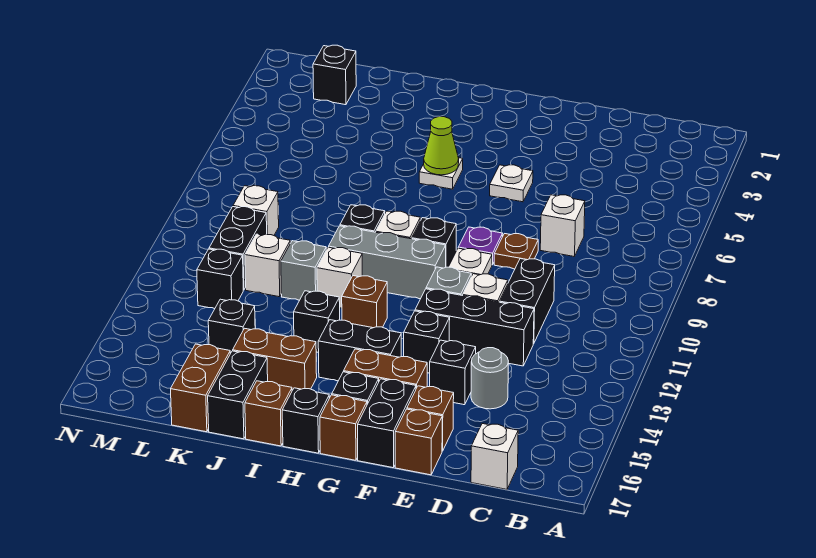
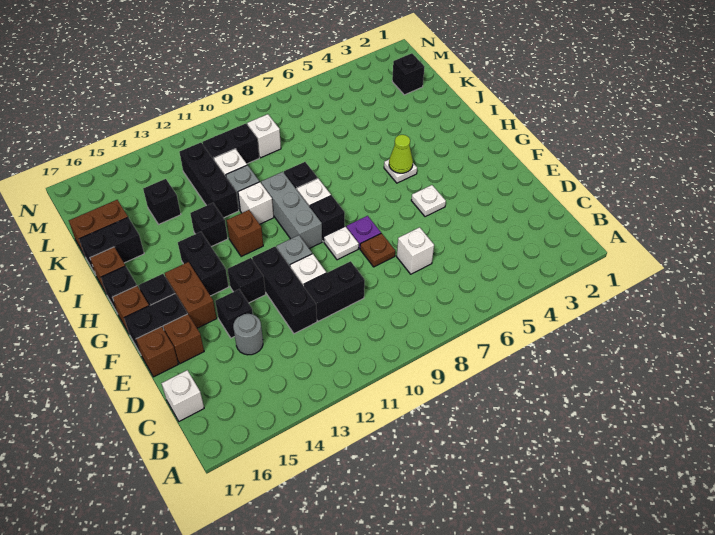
brown 1x2 brick [233,328,317,390] -> none
black 1x1 brick [197,249,243,309] -> black 1x3 brick [179,143,239,218]

